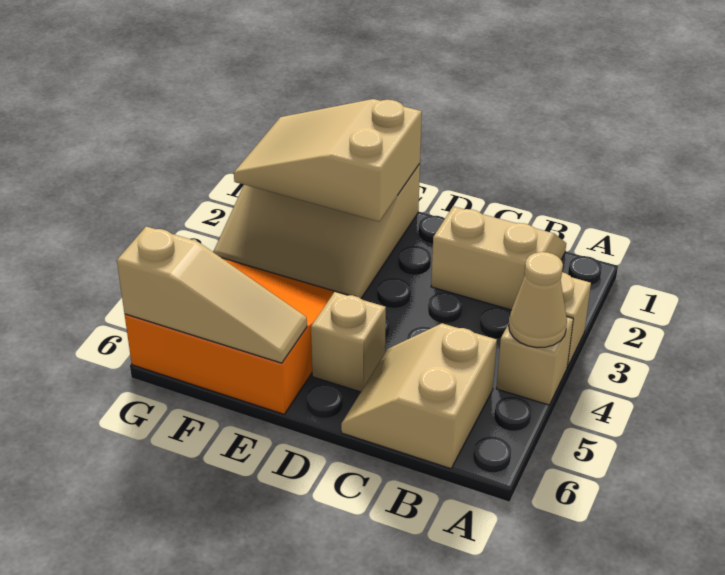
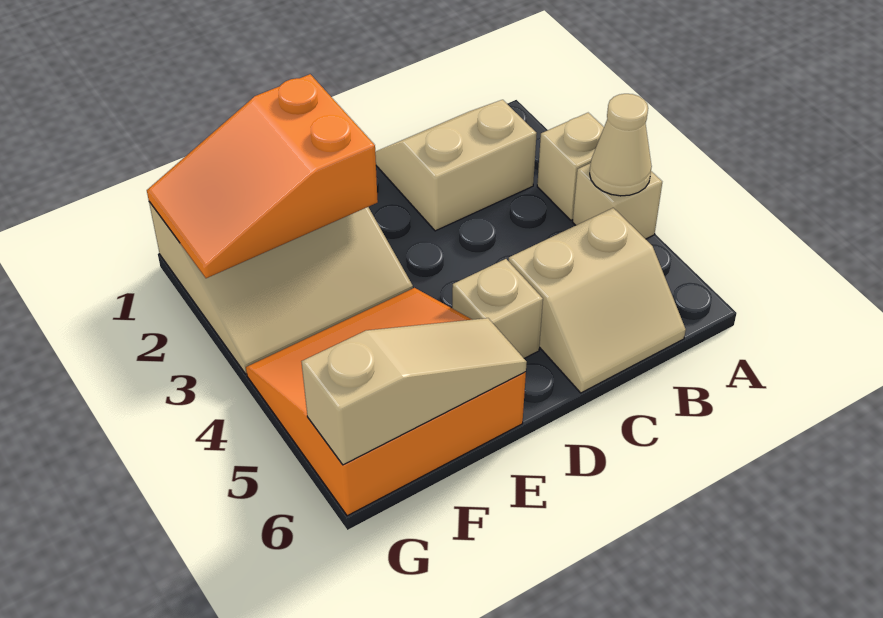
tan 2x2 slope [341,323,497,469] -> tan 2x2 slope turned to [509,208,686,393]
tan 2x3 slope [234,99,422,222] -> orange 2x3 slope [147,74,378,278]

